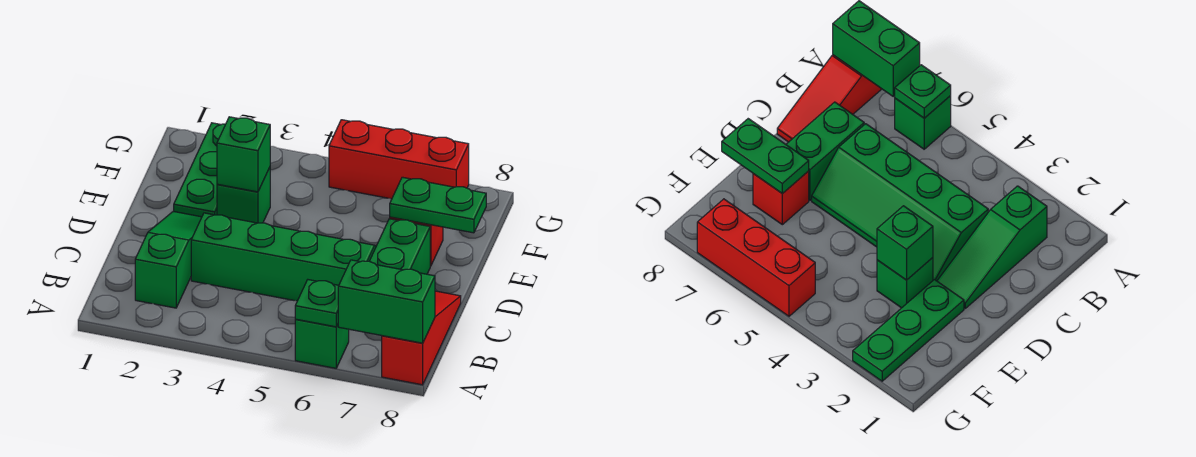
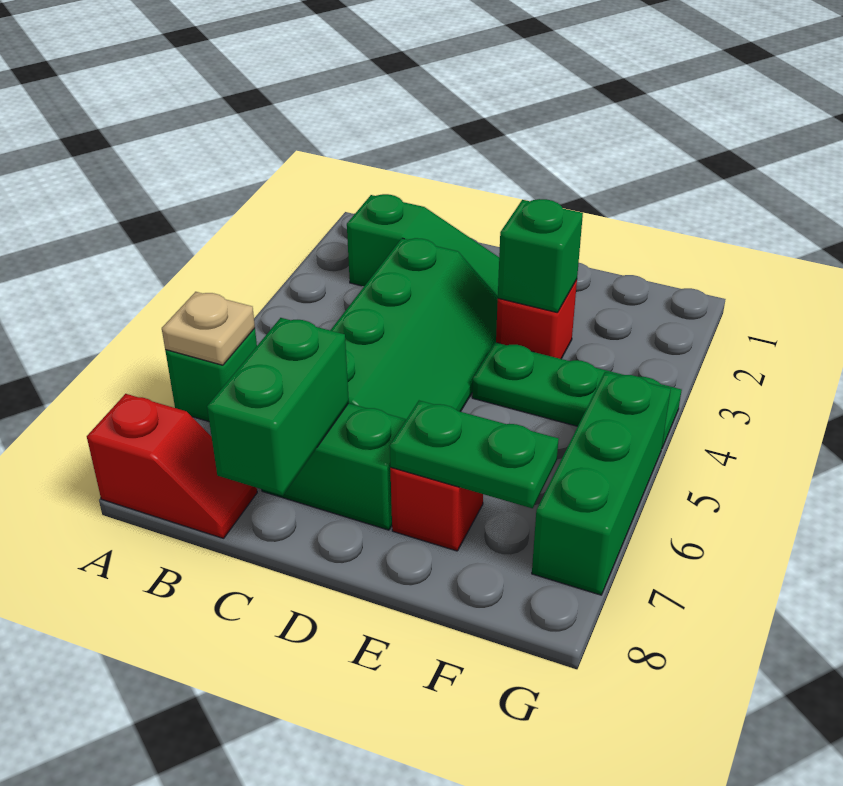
green 1x1 plate [295,280,339,327] -> tan 1x1 plate [162,292,255,365]
green 1x2 brick [338,260,435,343] -> green 1x2 brick moved to [207,318,349,496]
red 1x3 slope [382,291,461,385] -> red 1x2 slope [87,394,257,538]
green 1x3 plate [174,123,226,217] -> green 1x3 plate moved to [472,342,682,448]
green 1x1 brick [217,167,270,223] -> red 1x1 brick [496,280,577,359]
green 1x2 plate [390,177,486,233] -> green 1x2 plate turned to [390,401,559,508]
red 1x3 brick [329,120,469,199] -> green 1x3 brick [532,372,671,595]

